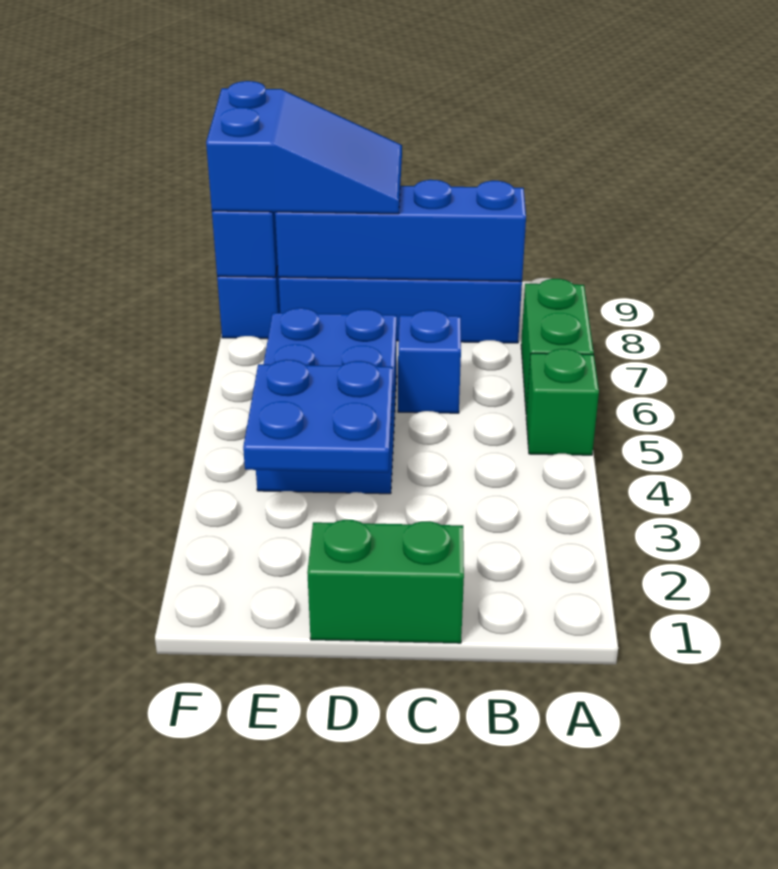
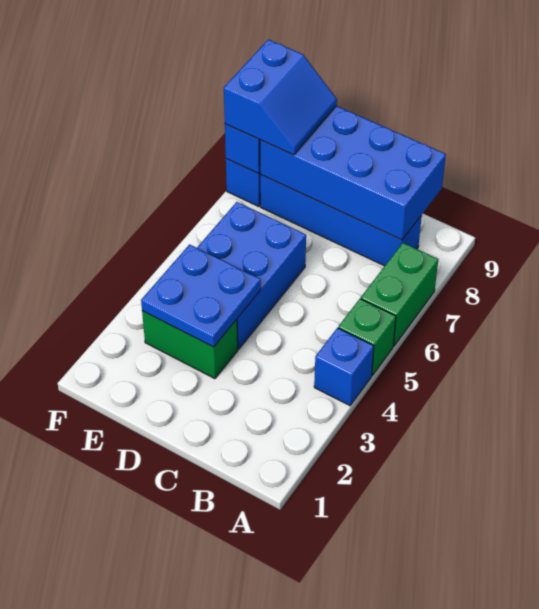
blue 1x4 brick [275,180,526,281] -> blue 2x4 brick [260,106,446,240]
green 1x2 brick [307,520,464,643] -> green 1x2 brick moved to [142,311,238,379]
blue 1x1 brick [398,310,461,413] -> blue 1x1 brick moved to [314,328,374,405]
blue 2x3 slope [206,81,402,214] -> blue 2x2 slope [224,40,337,155]

